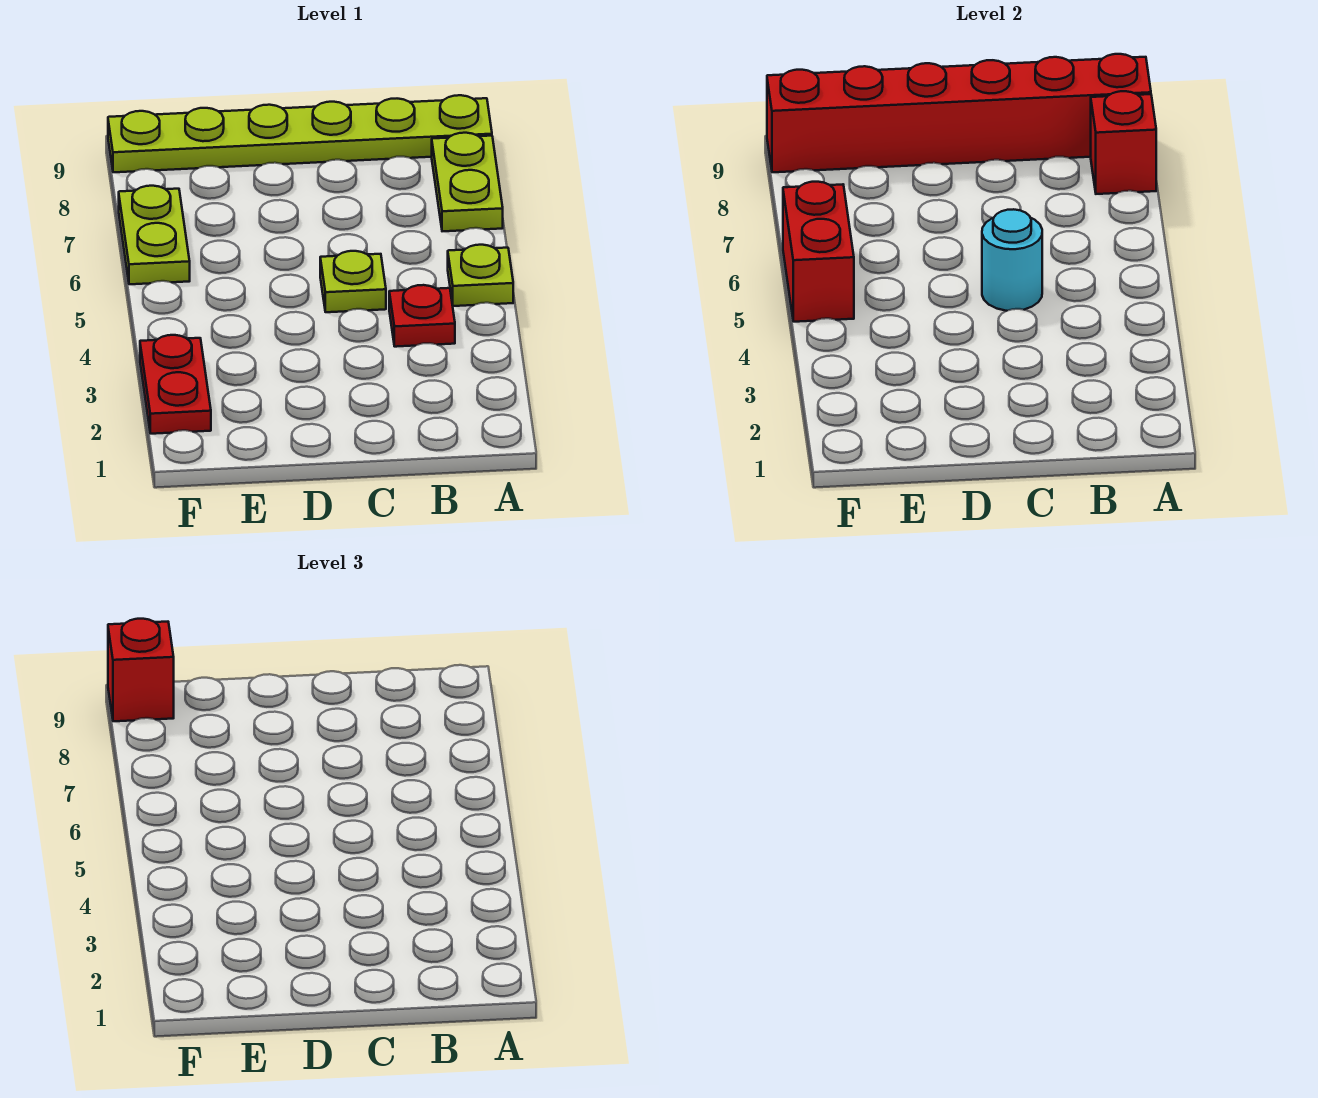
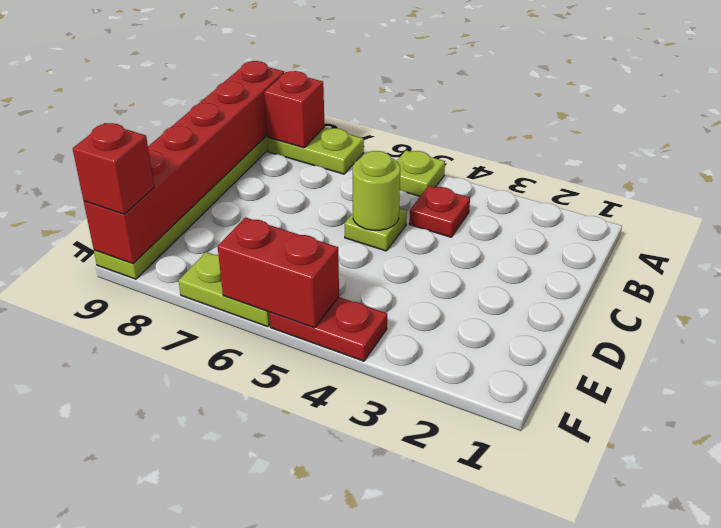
cyan 1x1 round brick [982,209,1042,311] -> lime 1x1 round brick [353,151,400,230]
red 1x2 plate [140,335,211,434] -> red 1x2 plate moved to [269,297,387,361]

